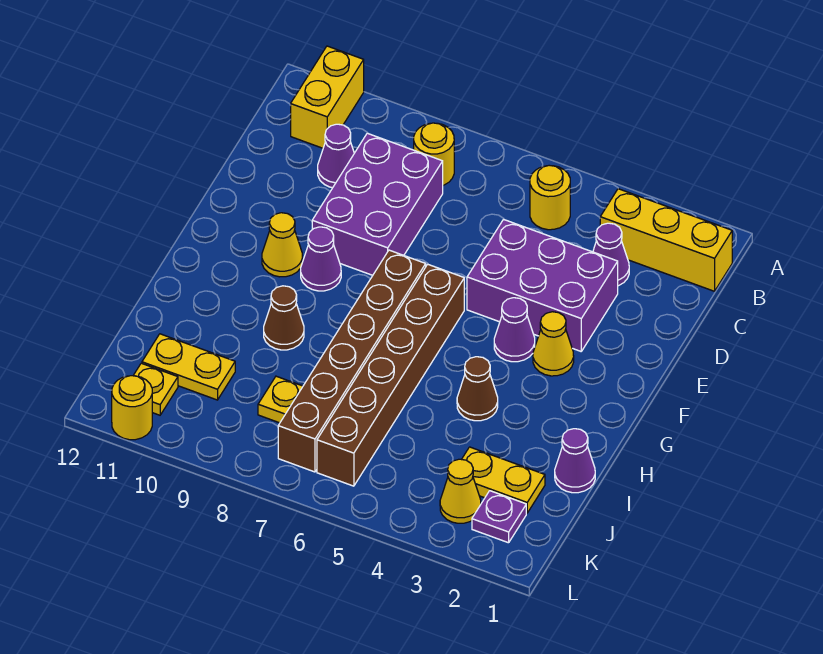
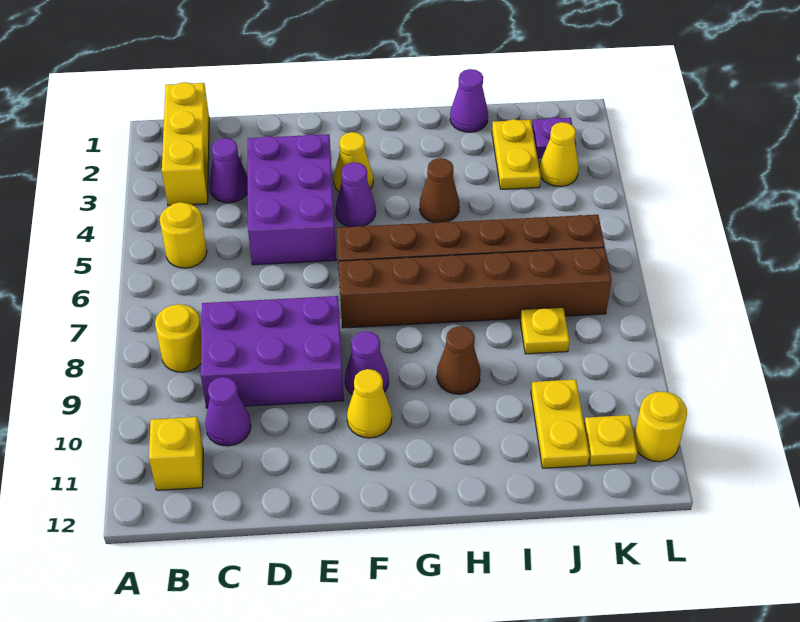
yellow 1x2 brick [291,46,364,148] -> yellow 1x1 brick [149,417,203,490]

